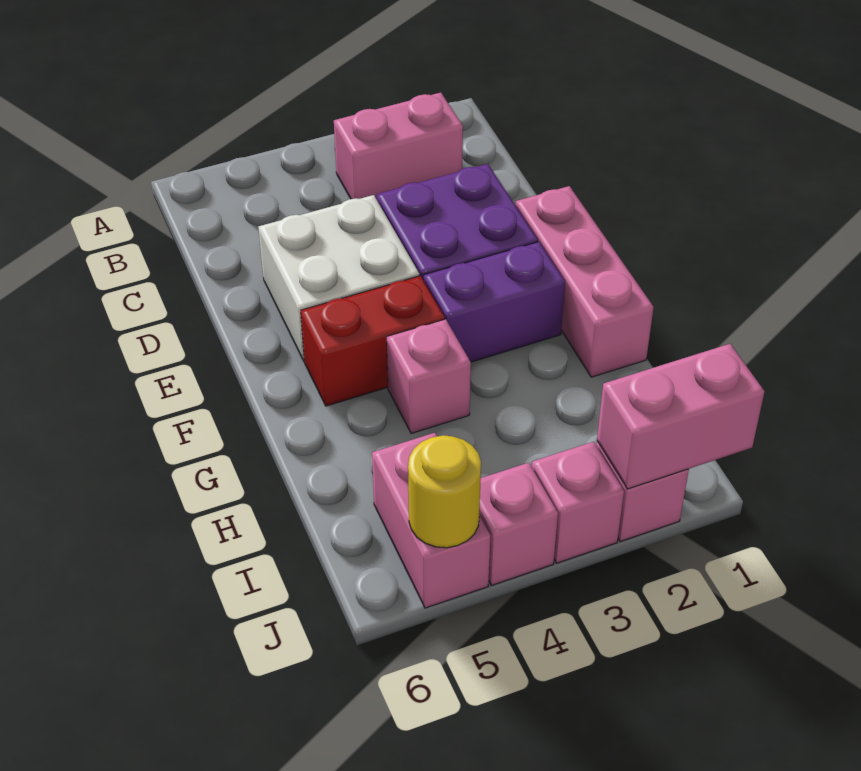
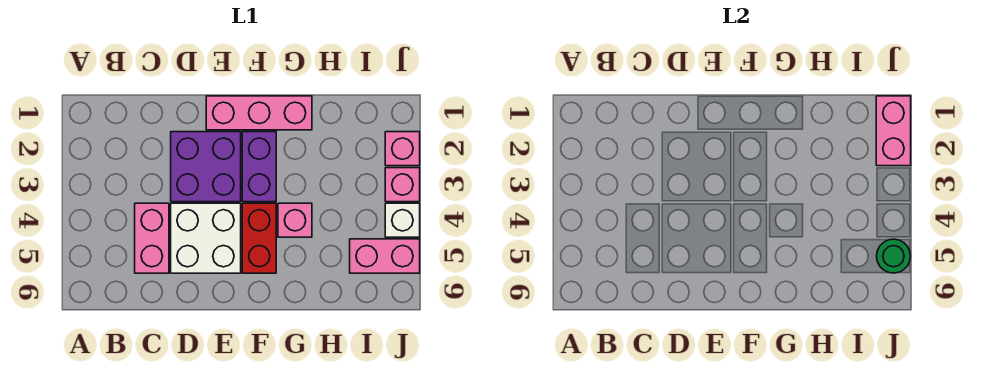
pink 1x2 brick [334,93,463,199] -> pink 1x2 brick moved to [135,203,169,273]
pink 1x1 brick [479,463,558,585] -> white 1x1 brick [385,203,420,237]
yellow 1x1 round brick [408,435,481,548] -> green 1x1 round brick [877,239,911,273]

